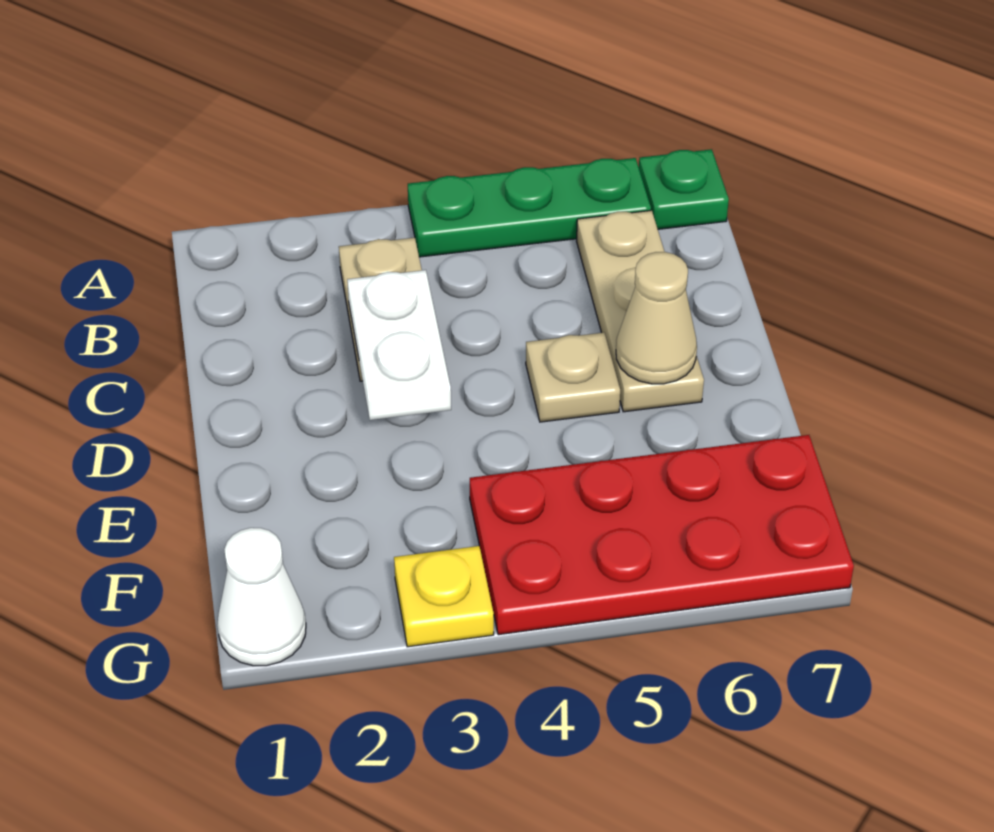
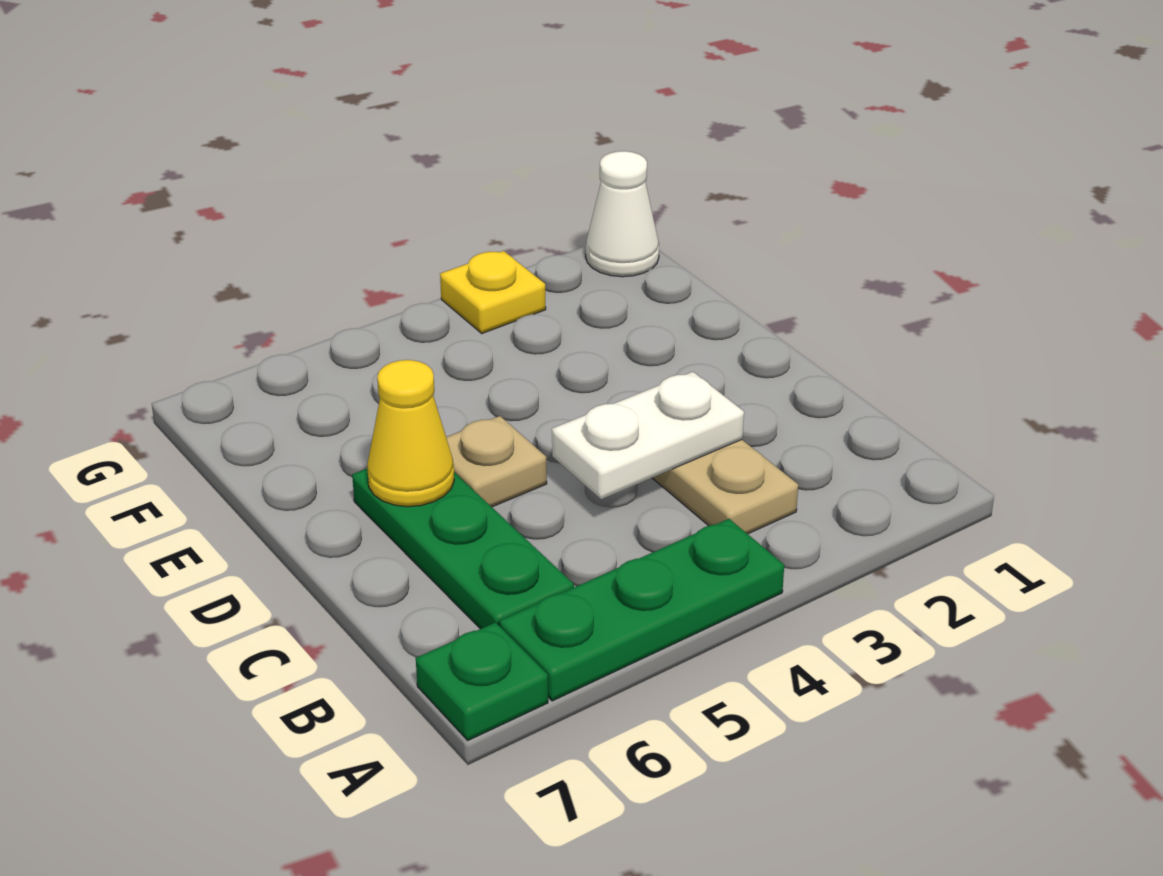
tan 1x3 plate [577,210,704,412] -> green 1x3 plate [352,469,574,629]
white 1x2 plate [347,270,451,420] -> white 1x2 plate turned to [552,372,744,499]
tan 1x1 cone [616,252,697,384] -> yellow 1x1 cone [367,360,454,507]
red 2x4 plate [470,435,854,635] -> none

